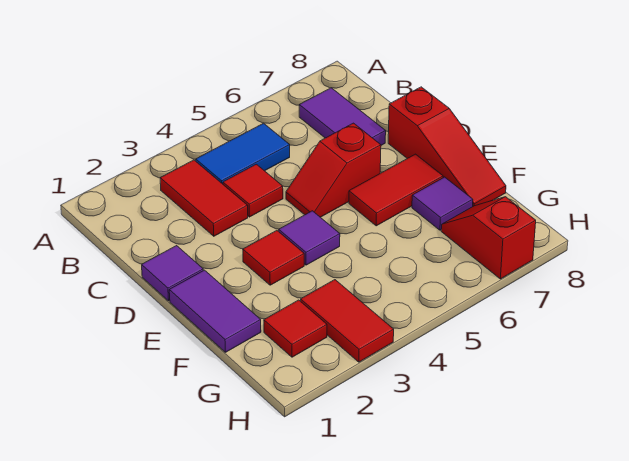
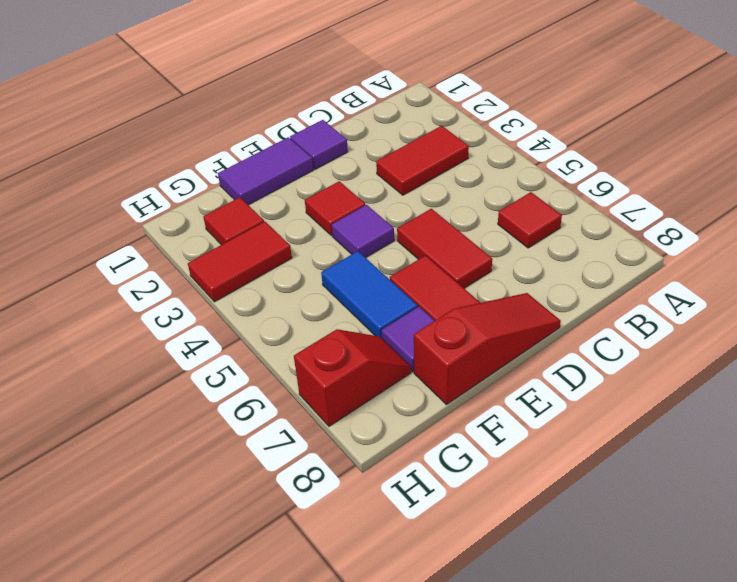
blue 1x2 tile [196,123,290,184] -> blue 1x2 tile moved to [321,251,418,338]
purple 1x2 tile [299,88,386,145] -> none
red 1x1 tile [223,164,283,217] -> red 1x1 tile moved to [498,192,562,248]
red 1x2 slope [286,123,381,217] -> red 1x2 tile [397,209,492,288]
red 1x3 slope [388,87,506,206] -> red 1x3 slope turned to [414,293,561,405]

